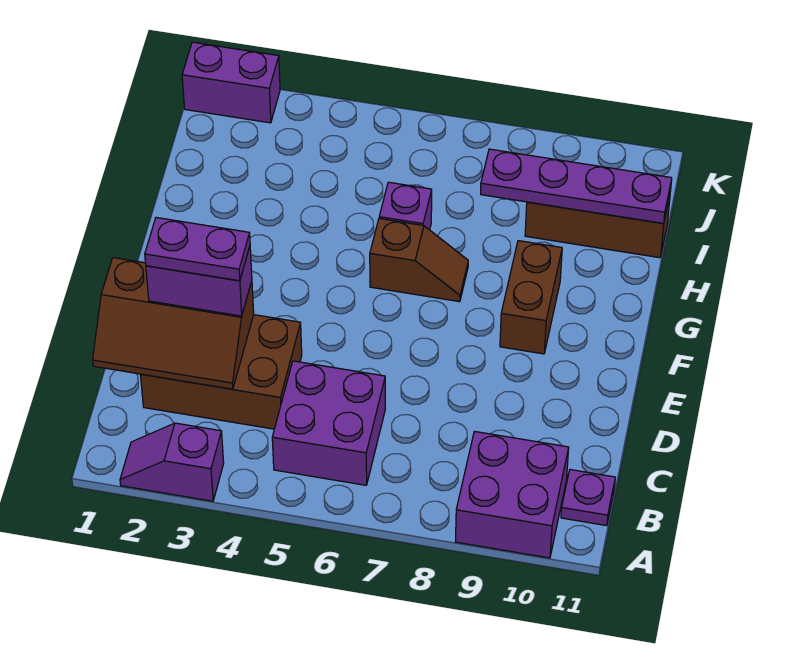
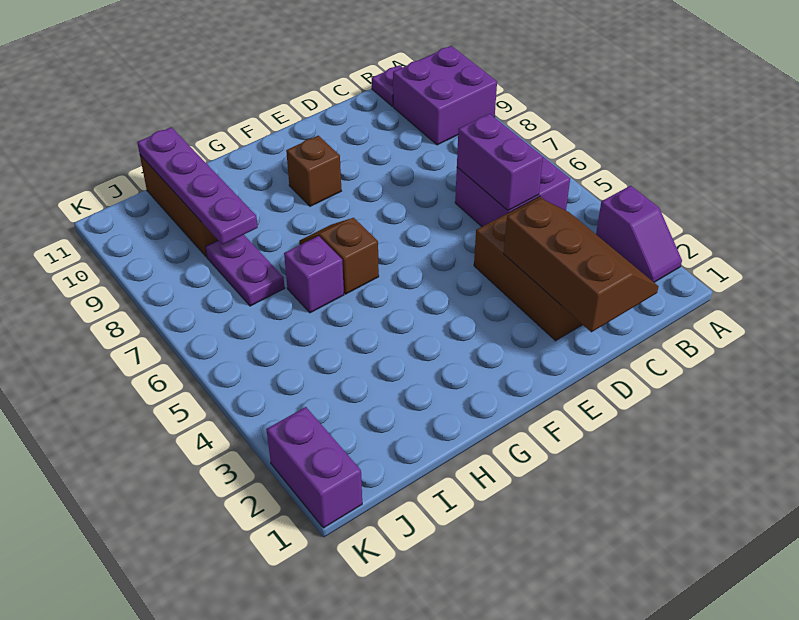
purple 1x2 brick [146,247,252,316] -> purple 1x2 brick moved to [457,114,543,211]
purple 1x2 plate [145,218,250,281] -> purple 1x2 plate moved to [205,235,285,306]
brown 1x2 brick [500,241,562,354] -> brown 1x1 brick [286,136,341,206]

